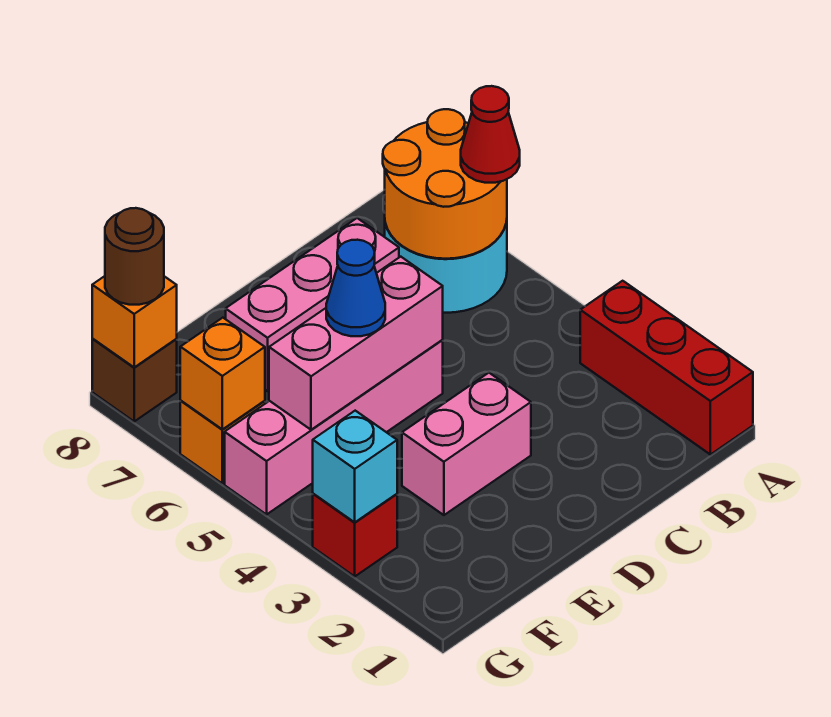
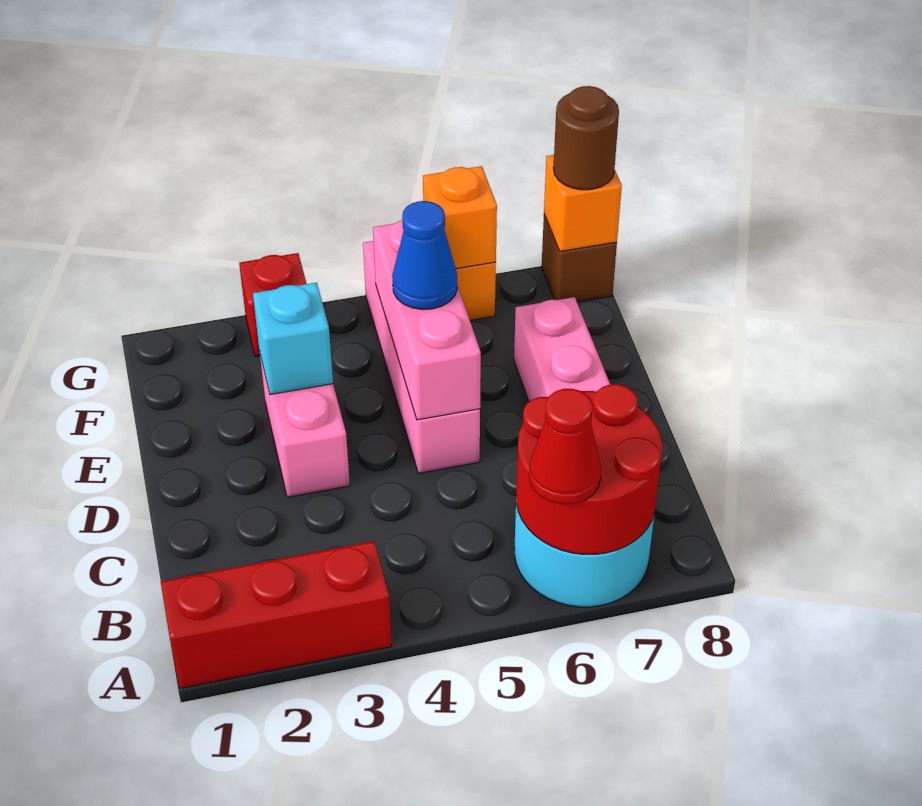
orange 2x2 round brick [383,109,507,259] -> red 2x2 round brick [516,384,663,554]
cyan 1x1 brick [313,411,397,522] -> cyan 1x1 brick moved to [253,283,333,394]

